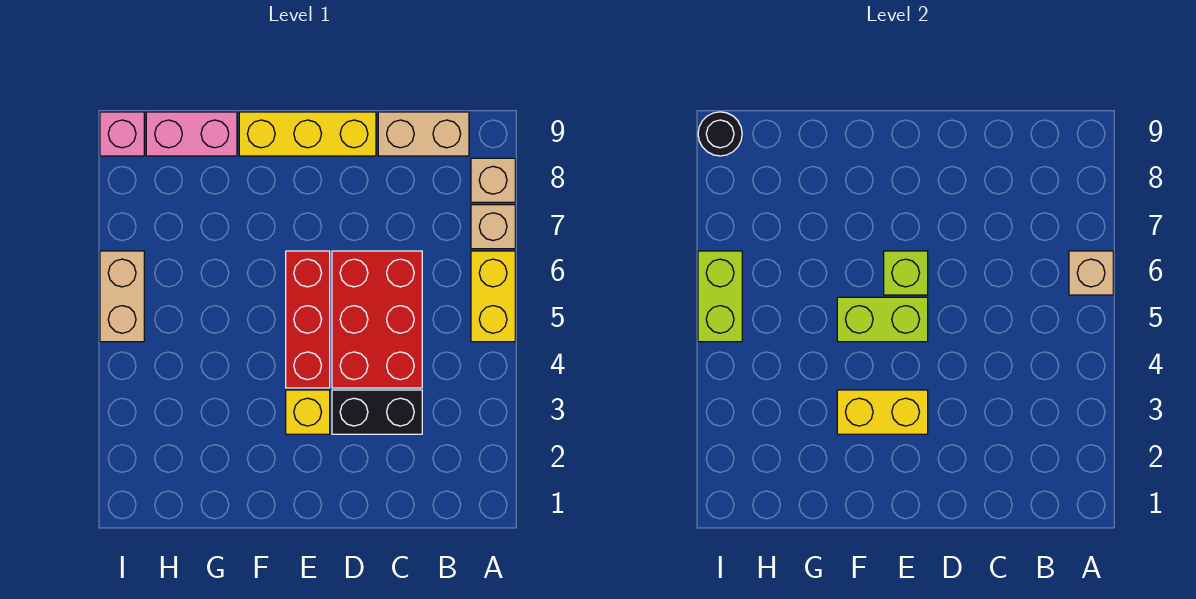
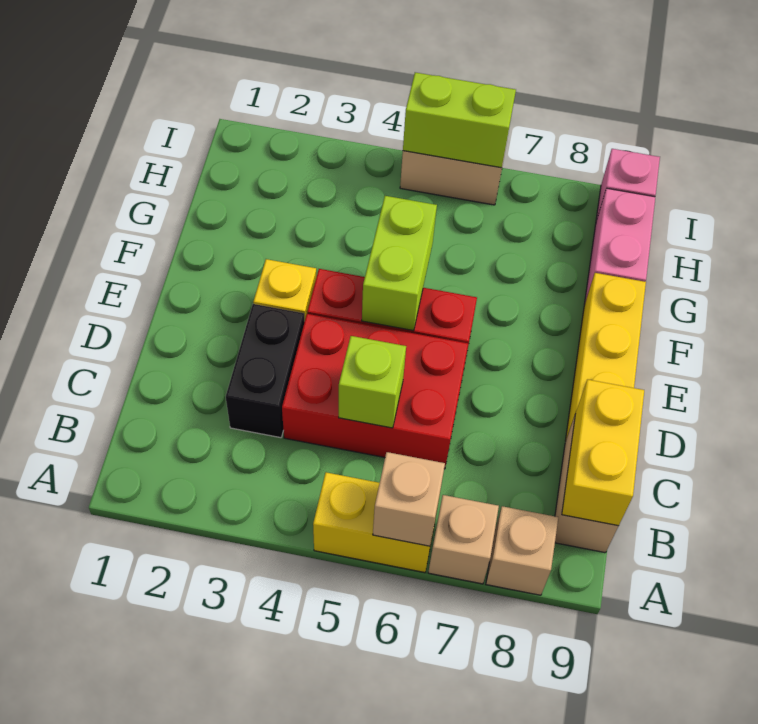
yellow 1x2 brick [837,390,928,434] -> yellow 1x2 brick moved to [562,380,644,526]
lime 1x1 brick [884,251,928,295] -> lime 1x1 brick moved to [339,336,406,428]
black 1x1 round brick [698,112,742,156] -> none

